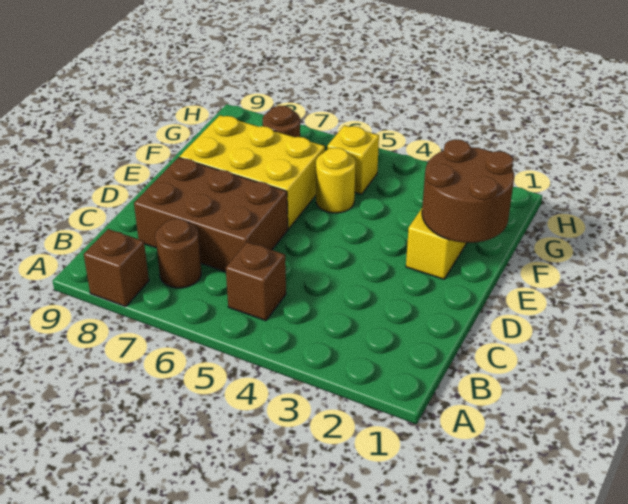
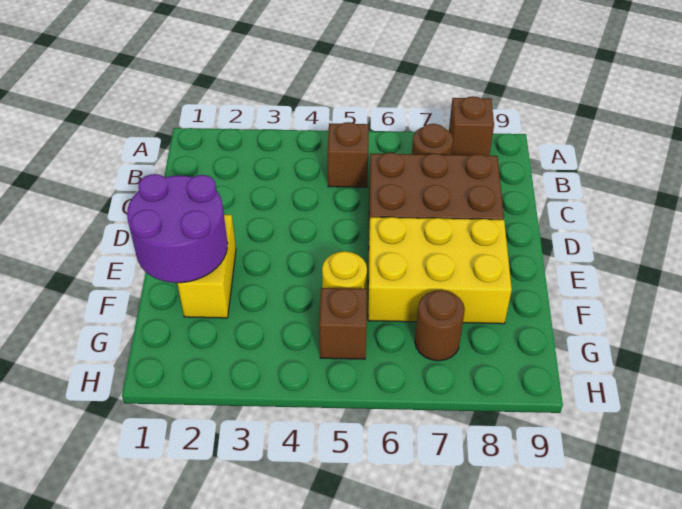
brown 2x2 round brick [422,139,514,243] -> purple 2x2 round brick [127,174,228,283]
yellow 1x1 brick [327,125,379,194] -> brown 1x1 brick [319,288,367,359]

